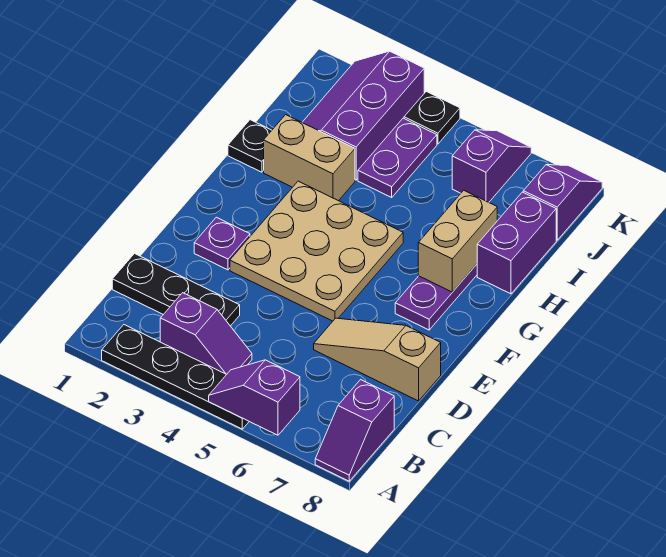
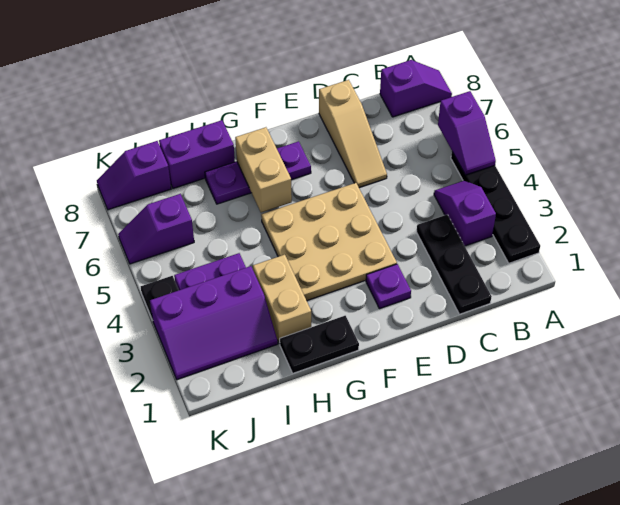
tan 1x2 brick [418,190,497,292] -> tan 1x2 brick turned to [235,127,292,212]
black 1x1 plate [228,120,272,172] -> black 1x2 plate [280,316,359,373]

